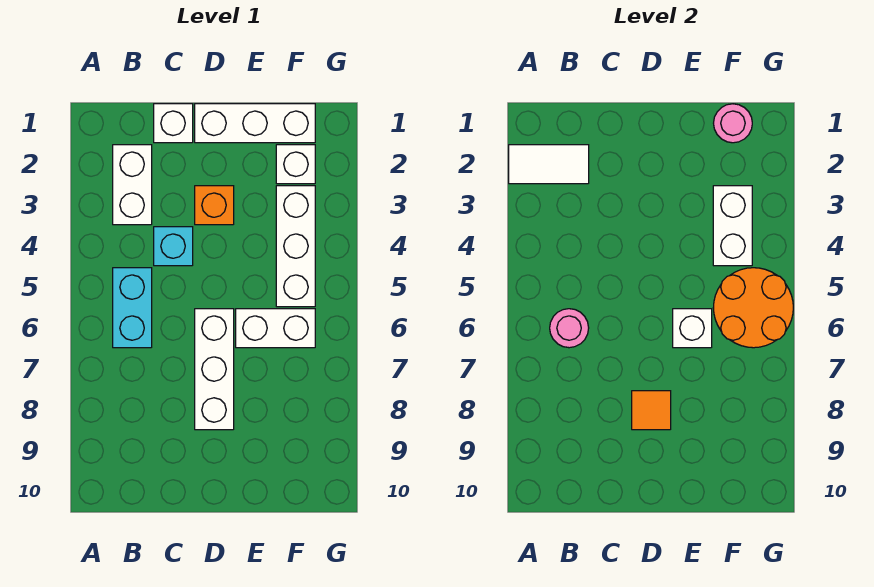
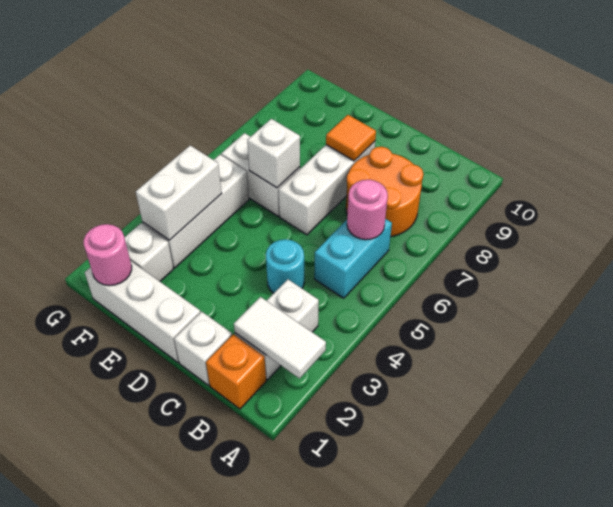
cyan 1x1 brick [154,227,193,266] -> cyan 1x1 round brick [266,239,304,293]
orange 1x1 brick [195,186,234,225] -> orange 1x1 brick moved to [206,334,266,409]
orange 2x2 round brick [713,268,793,348] -> orange 2x2 round brick moved to [346,147,423,237]

